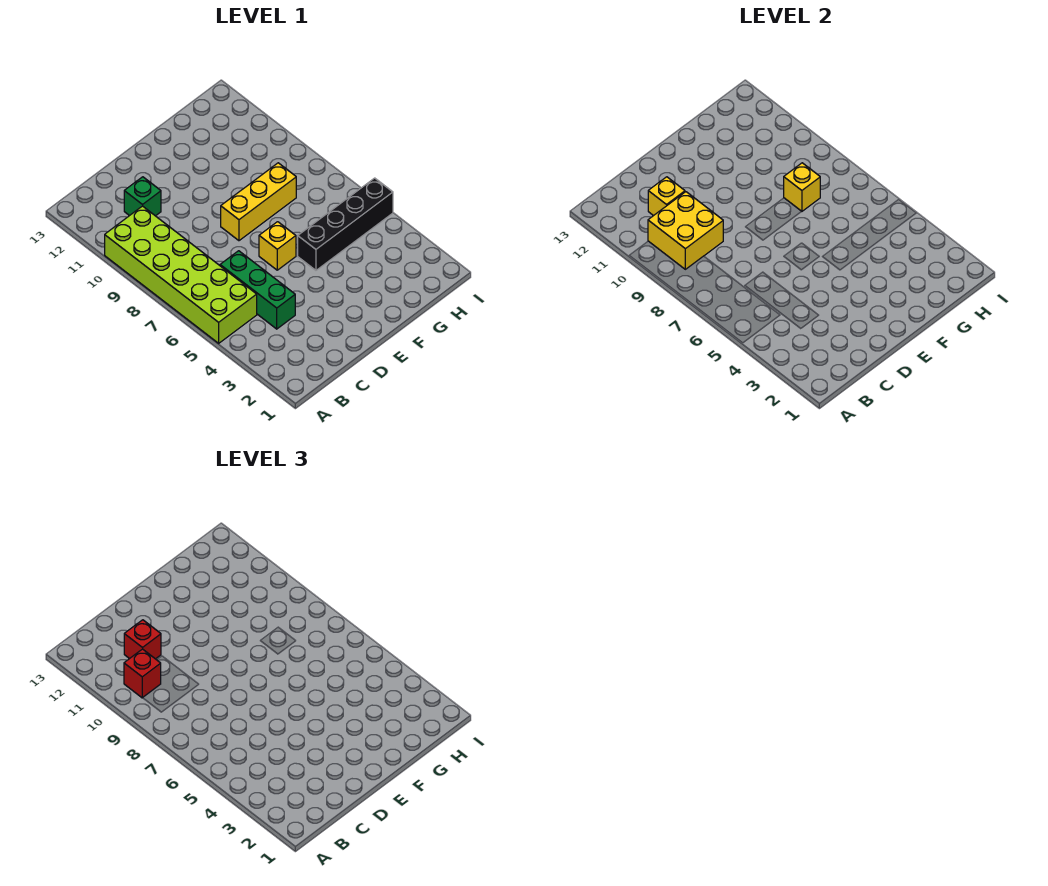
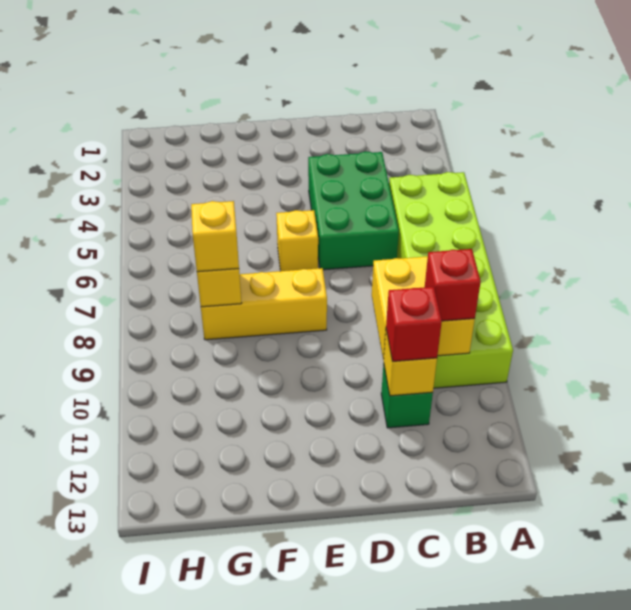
green 1x3 brick [220,251,295,329] -> green 2x3 brick [308,151,399,270]
black 1x4 brick [298,178,393,270] -> none
none -> yellow 1x1 brick [191,201,239,272]

